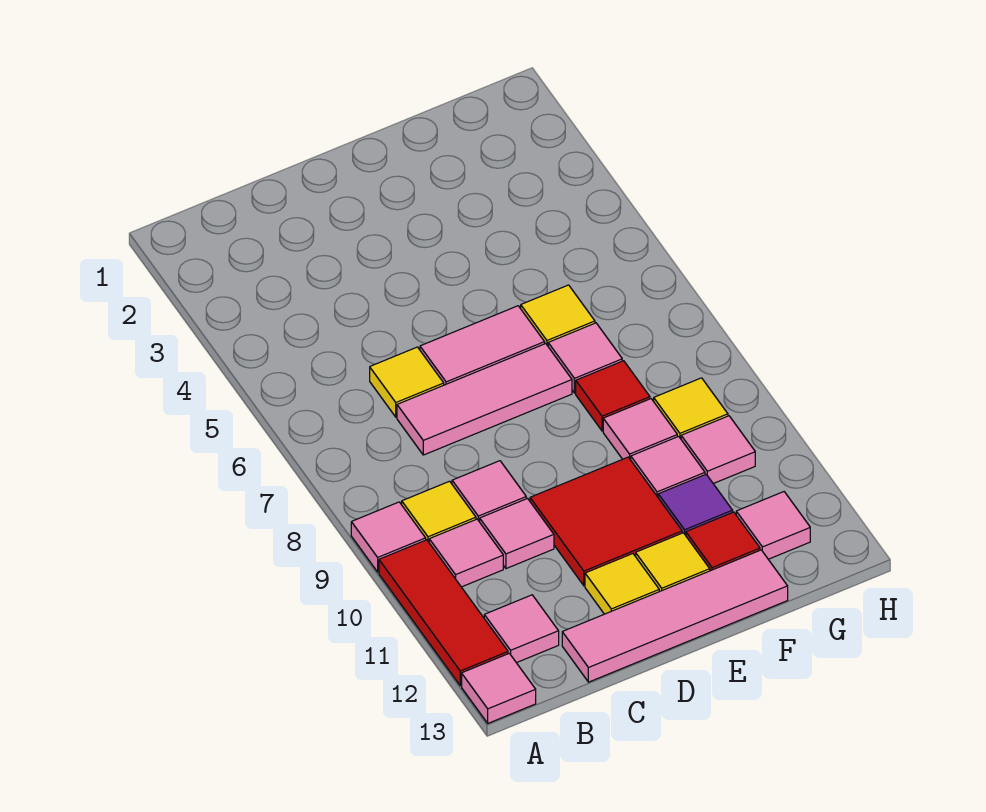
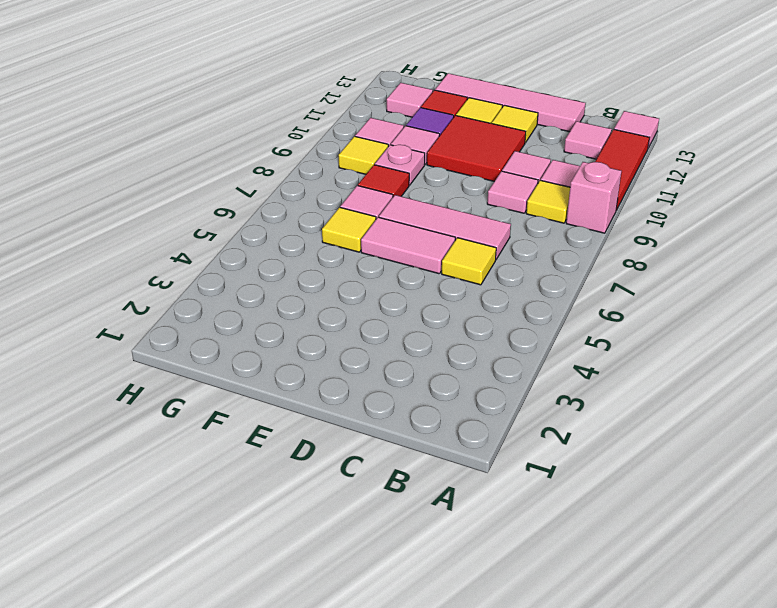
pink 1x1 tile [351,502,426,572] -> pink 1x1 brick [566,162,622,233]
pink 1x1 tile [603,399,677,460] -> pink 1x1 plate [375,145,425,185]

